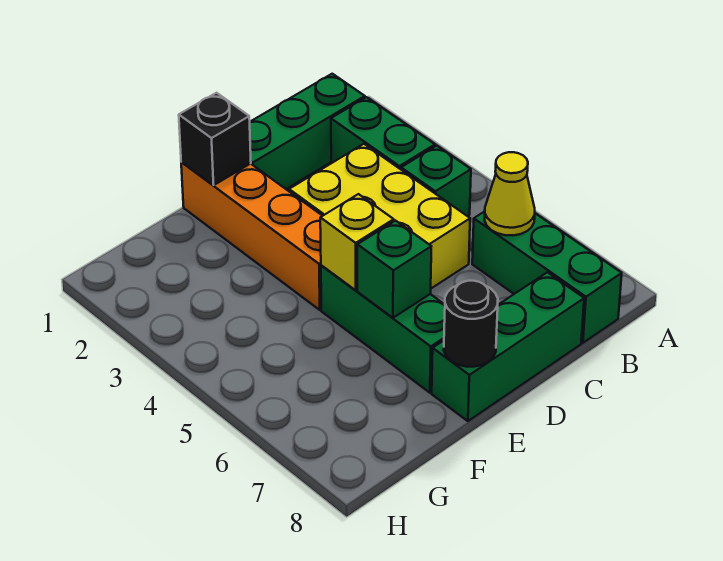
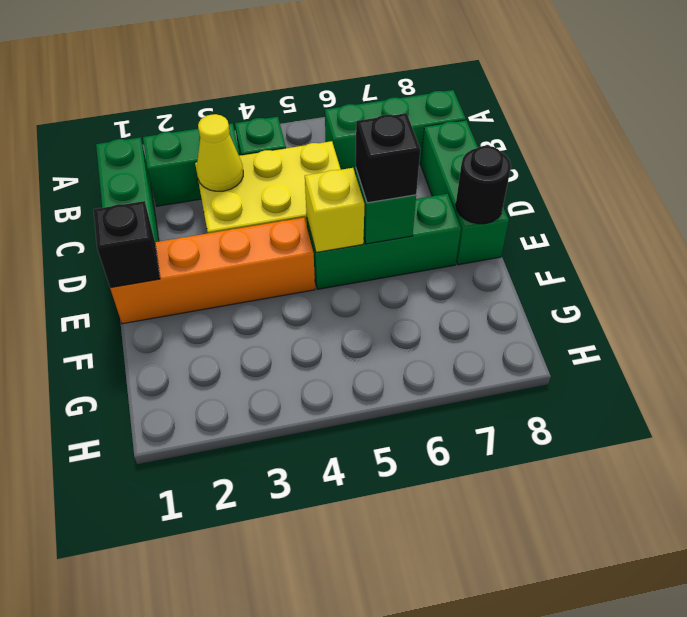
yellow 1x1 cone [485,152,535,235] -> yellow 1x1 cone moved to [197,114,243,191]
none -> black 1x1 brick [356,113,420,203]

